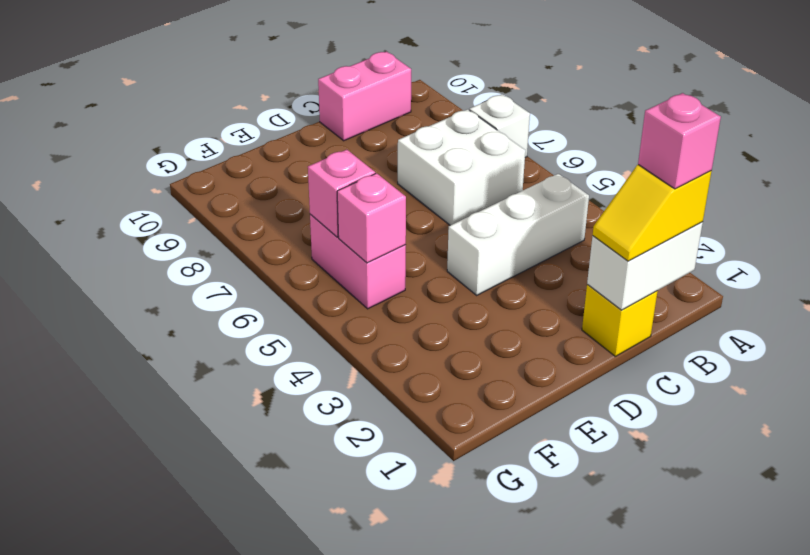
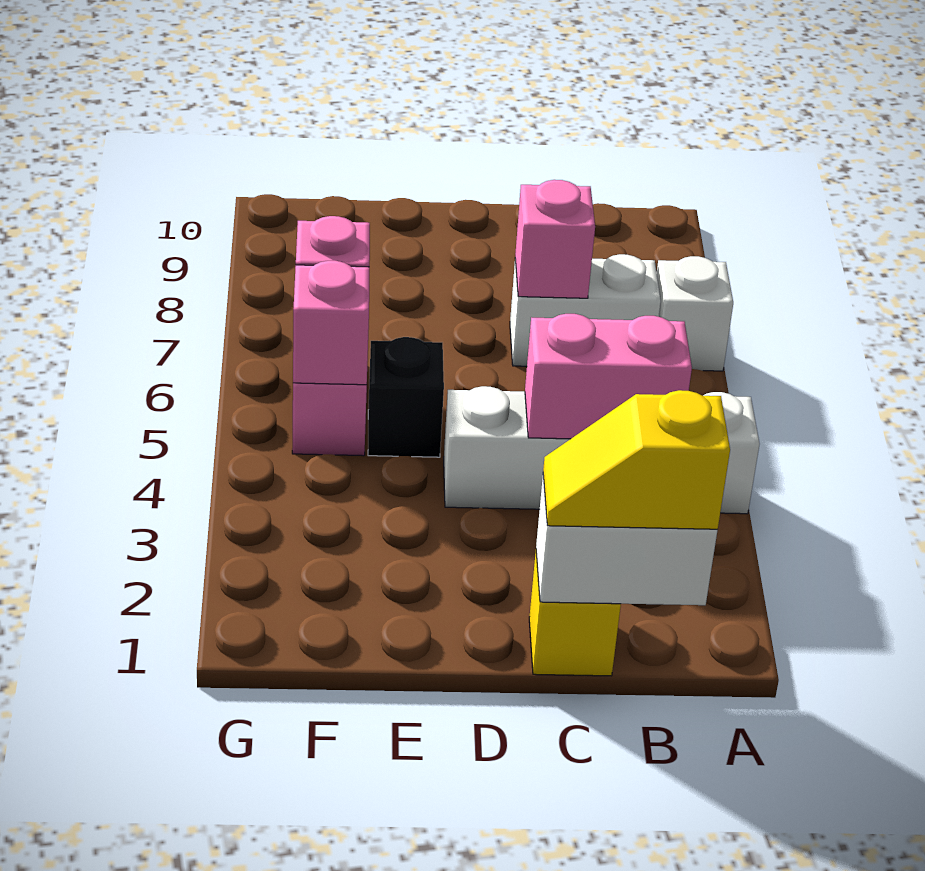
pink 1x1 brick [638,93,721,189] -> pink 1x1 brick moved to [515,180,595,298]
white 1x3 brick [447,174,589,295] -> white 1x4 brick [444,386,760,514]
white 2x2 brick [398,109,525,225] -> white 1x2 brick [510,254,661,366]
pink 1x2 brick [318,52,411,141] -> pink 1x2 brick moved to [525,314,692,439]
none -> black 1x1 brick [368,337,444,457]

